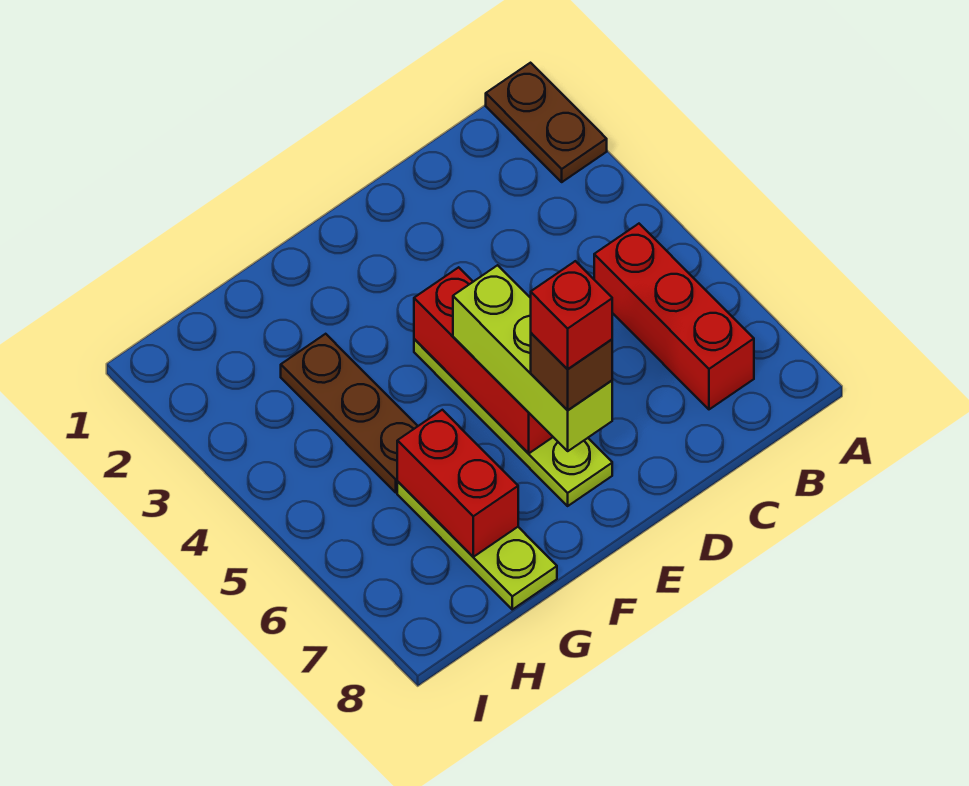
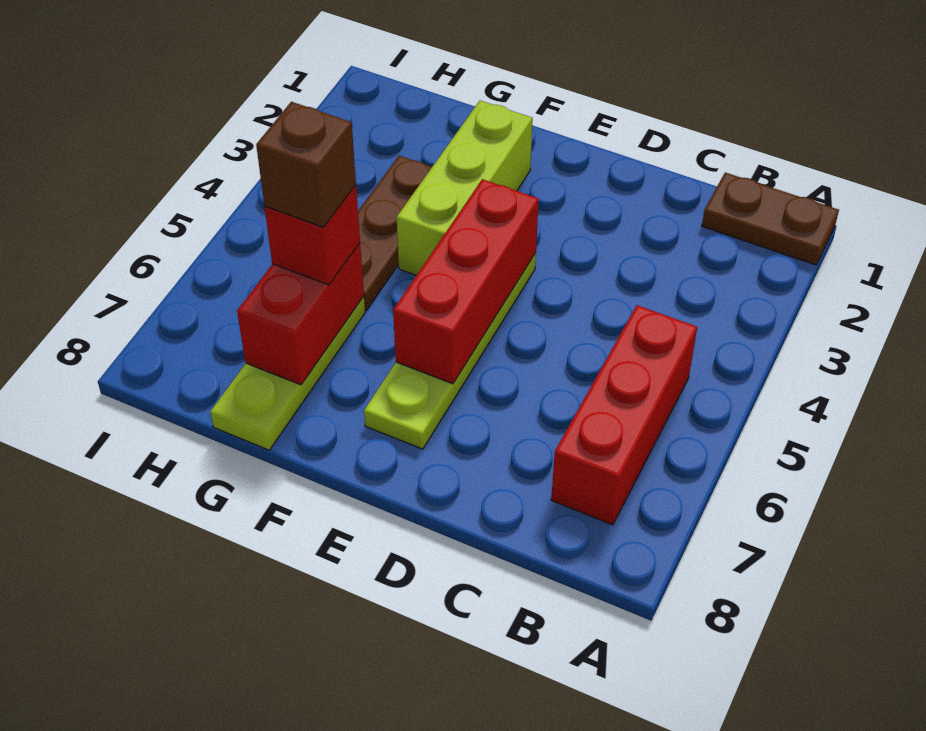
brown 1x2 plate [486,63,607,182] -> brown 1x2 plate turned to [702,172,839,265]
lime 1x3 brick [453,265,612,451] -> lime 1x3 brick moved to [397,101,533,275]
brown 1x1 brick [531,333,612,410] -> brown 1x1 brick moved to [256,102,356,227]
red 1x1 brick [531,261,612,369] -> red 1x1 brick moved to [265,185,360,285]

